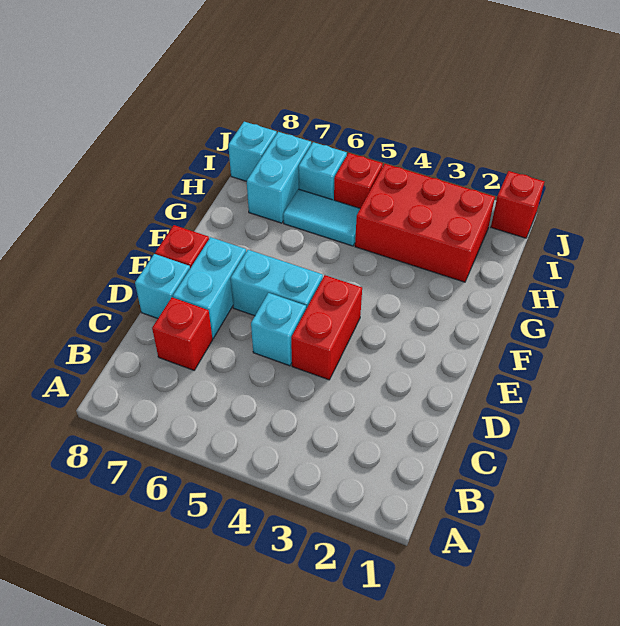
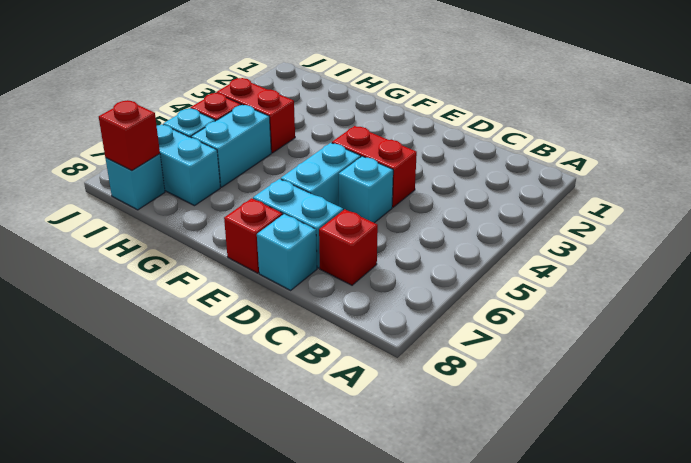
red 2x3 brick [355,164,495,282] -> red 1x2 brick [216,78,295,153]
cyan 1x2 tile [283,189,360,246] -> cyan 1x2 brick [191,105,271,187]
red 1x1 brick [491,171,544,238] -> red 1x1 brick moved to [99,100,160,170]

